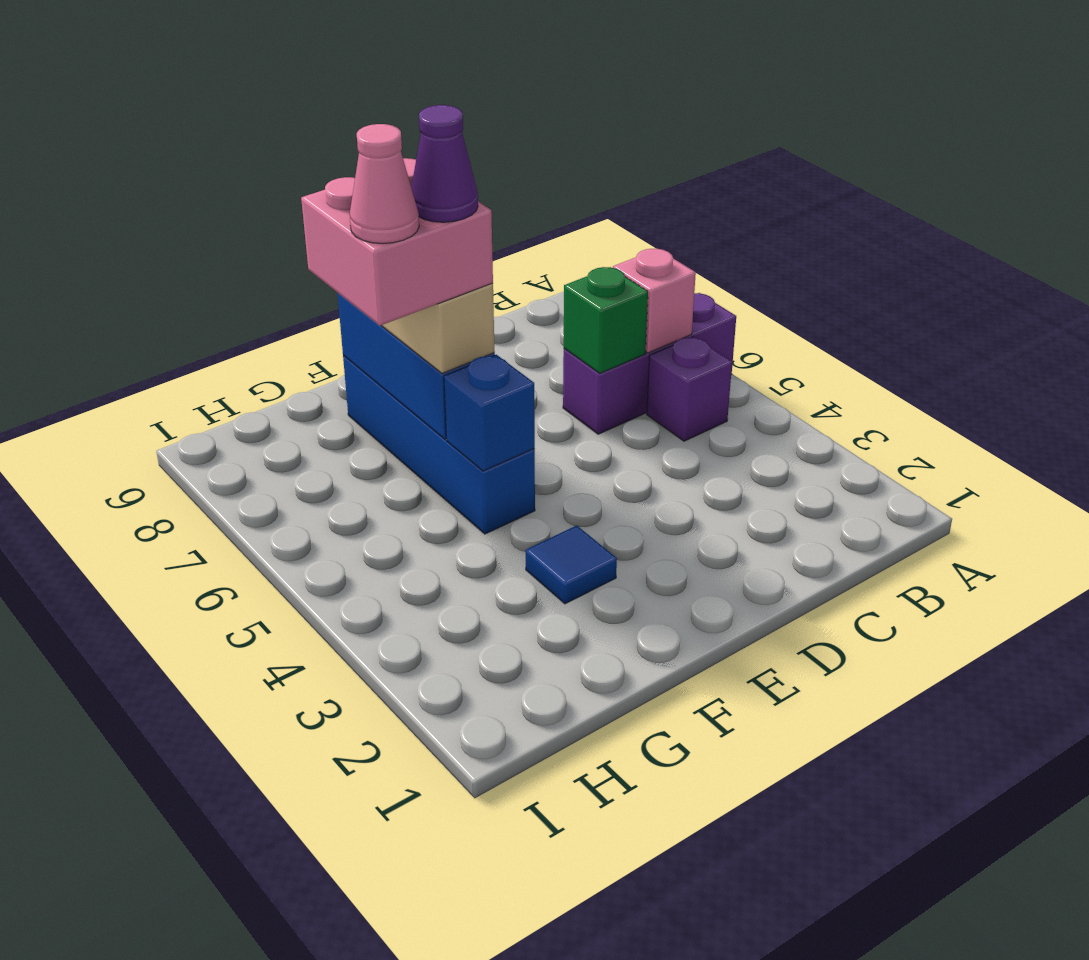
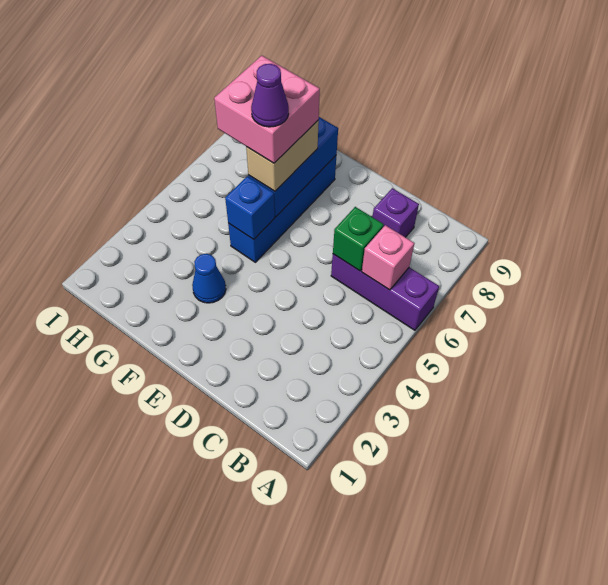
purple 1x1 brick [647,336,732,441] -> purple 1x1 brick moved to [373,188,419,237]
blue 1x1 tile [526,525,617,604] -> blue 1x1 cone [192,254,226,303]
pink 1x1 cone [350,124,419,244] -> none

